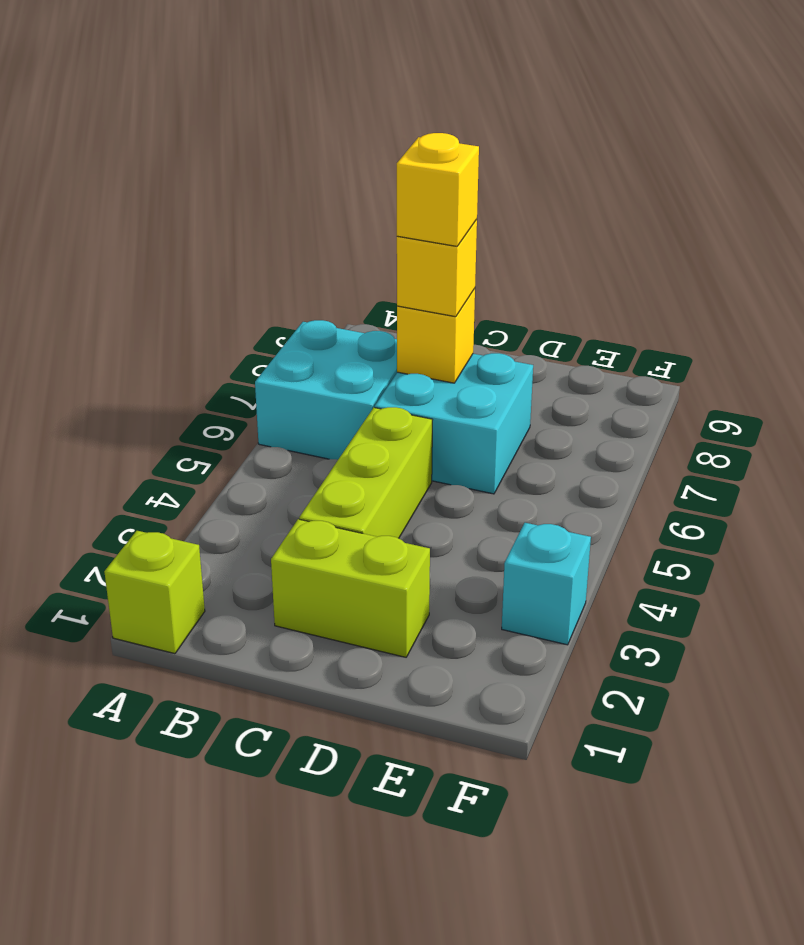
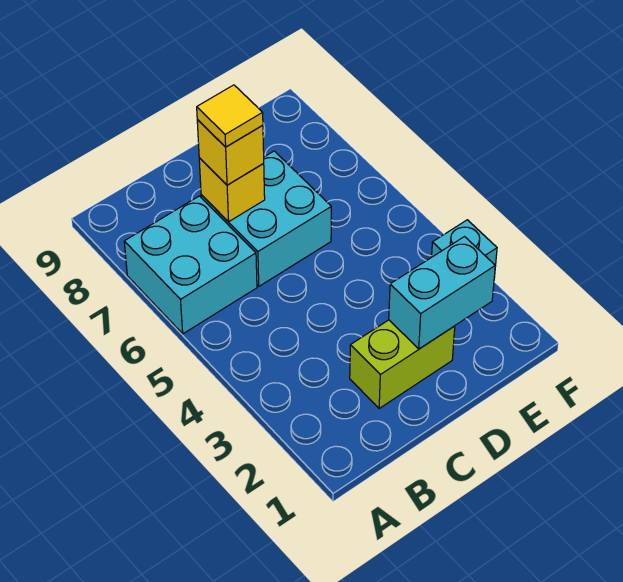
lime 1x1 brick [104,531,205,654] -> none
lime 1x3 brick [299,407,432,538] -> none
yellow 1x1 brick [397,133,479,246] -> yellow 1x1 tile [197,85,263,147]
none -> cyan 1x2 brick [389,237,495,349]

